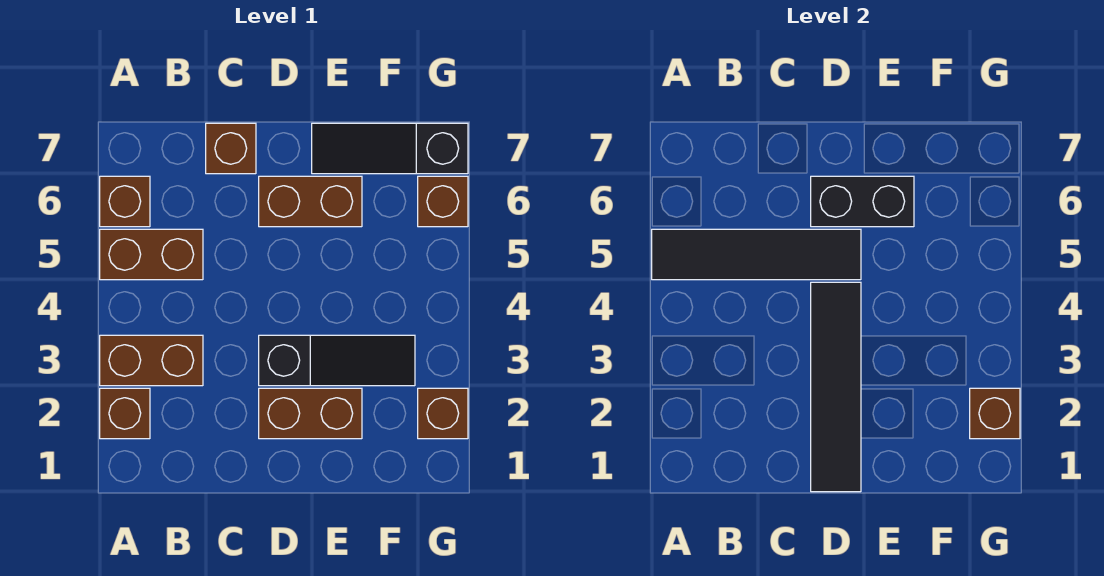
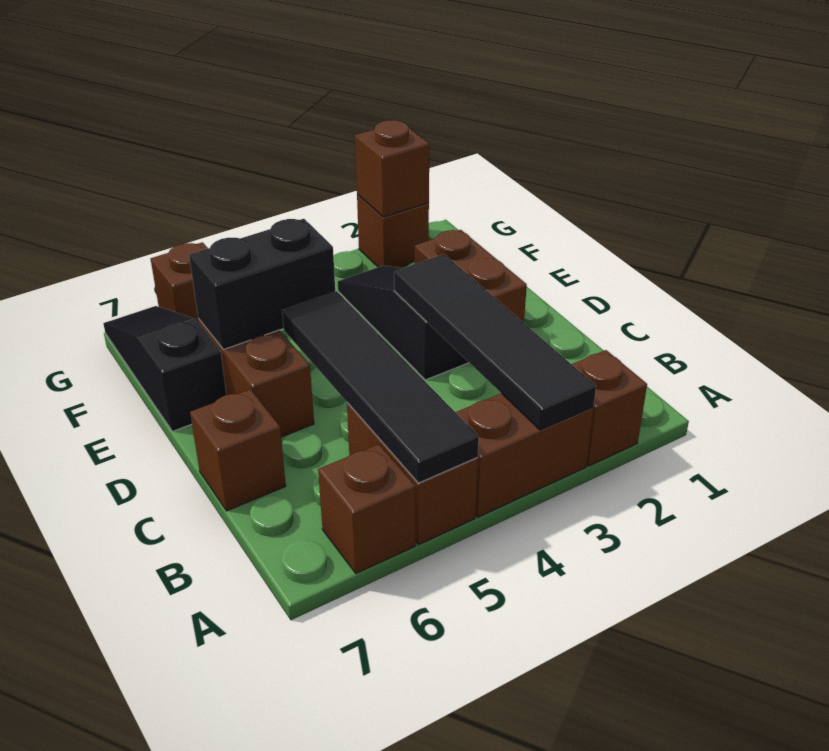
brown 1x2 brick [100,335,203,386] -> brown 1x2 brick turned to [456,393,593,517]
black 1x4 tile [811,282,861,492] -> black 1x4 tile turned to [394,254,596,430]
black 1x2 brick [811,176,914,227] -> black 1x2 brick turned to [189,219,335,350]
black 1x3 slope [312,123,468,174] -> black 1x3 slope turned to [103,306,226,431]

